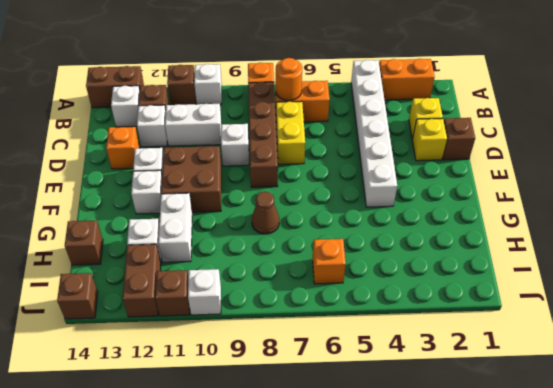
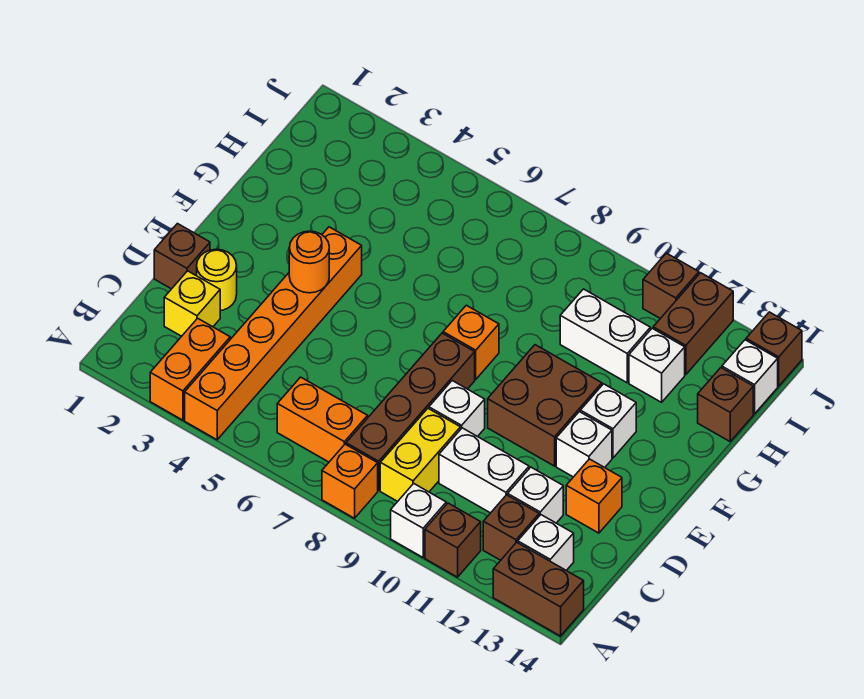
orange 1x2 brick [379,59,435,100] -> orange 1x2 brick turned to [150,318,230,420]
white 1x6 brick [351,60,397,207] -> orange 1x6 brick [185,227,362,440]
orange 1x1 round brick [275,58,302,101] -> orange 1x1 round brick moved to [289,231,329,293]
yellow 1x2 brick [276,101,305,164] -> yellow 1x2 brick moved to [380,409,460,501]
yellow 1x1 brick [412,118,447,161] -> yellow 1x1 round brick [197,249,237,311]
brown 1x1 cone [252,192,279,234] -> none
white 1x2 brick [158,193,192,262] -> white 1x2 brick turned to [560,289,650,383]
orange 1x1 brick [313,239,346,284] -> orange 1x1 brick moved to [443,305,499,379]
white 1x1 brick [188,269,221,315] -> white 1x1 brick moved to [722,340,778,414]

